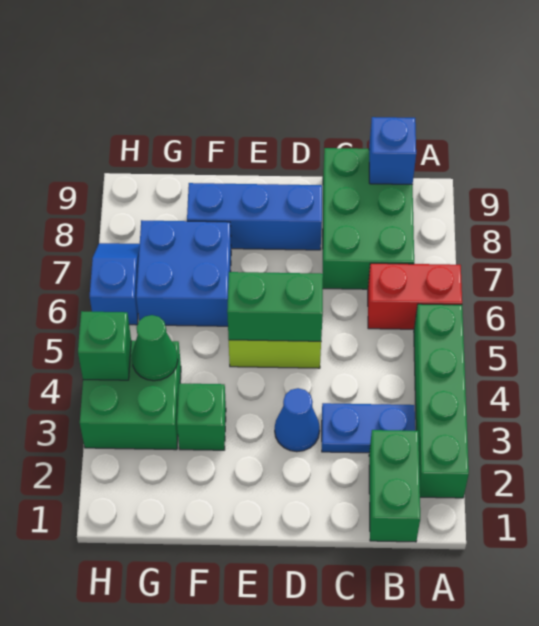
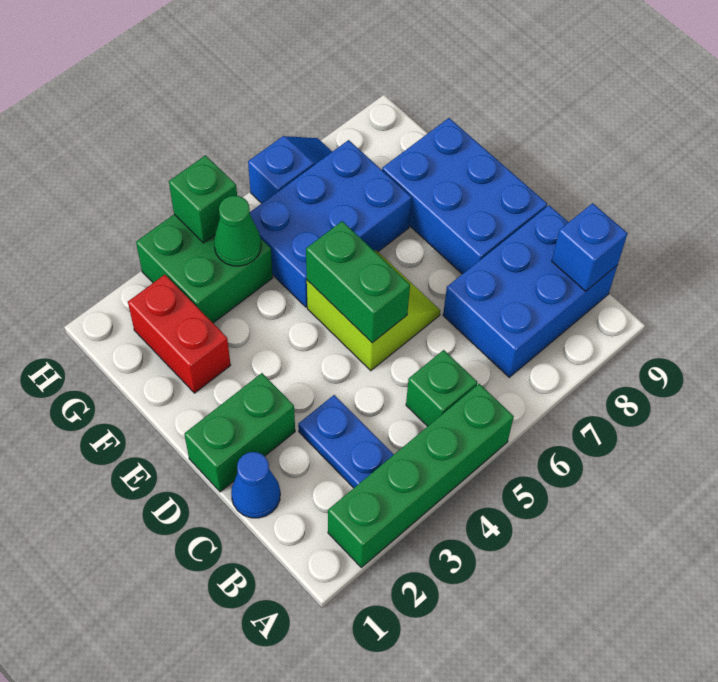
red 1x2 brick [368,263,462,329] -> red 1x2 brick moved to [128,275,231,393]
green 1x2 brick [369,430,420,542] -> green 1x2 brick moved to [184,373,295,492]
green 2x3 brick [323,148,414,289] -> blue 2x3 brick [443,205,618,377]
blue 1x1 cone [275,388,320,452] -> blue 1x1 cone moved to [231,452,280,518]
blue 1x3 brick [187,183,322,250] -> blue 2x3 brick [382,118,547,274]
green 1x1 brick [177,383,226,450] -> green 1x1 brick moved to [406,350,477,426]
blue 2x2 brick [136,220,231,326] -> blue 2x3 brick [250,140,412,307]

